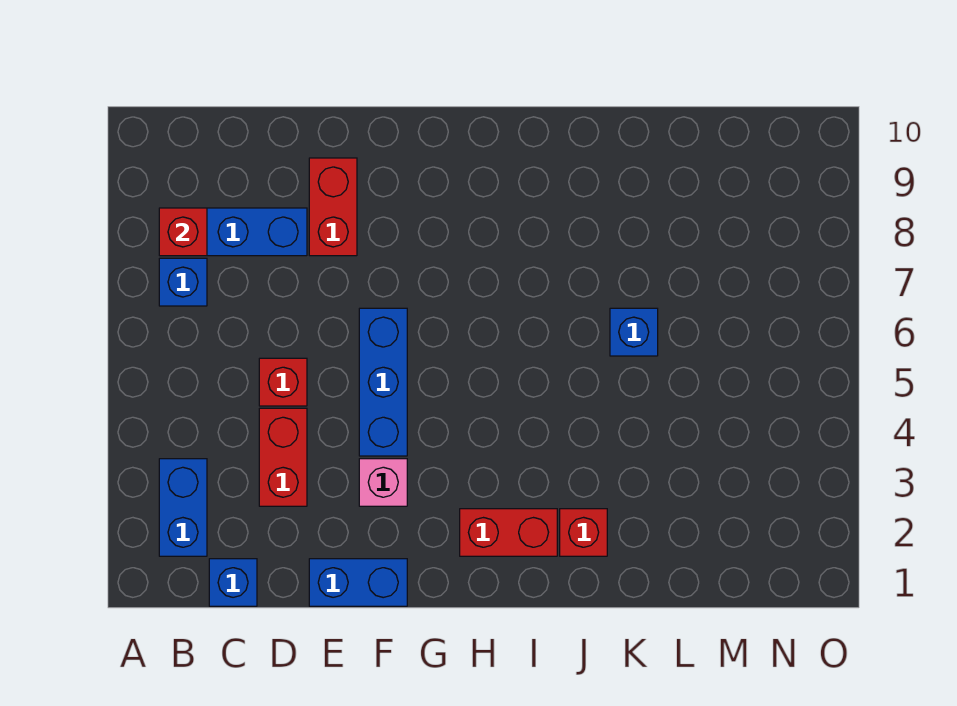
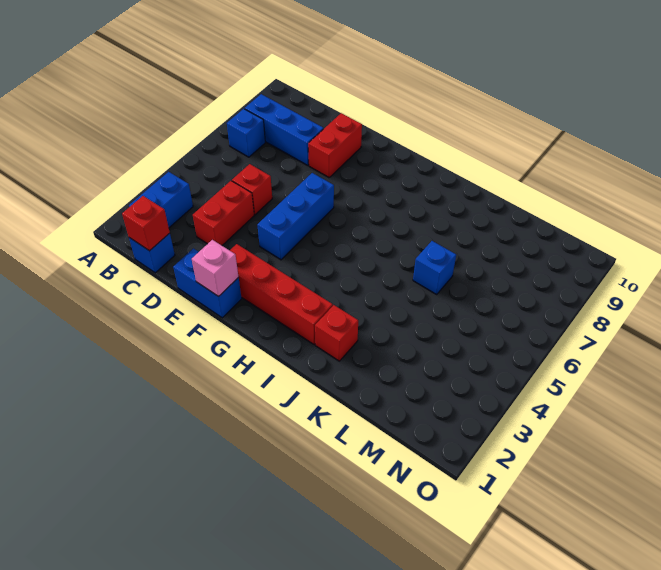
red 1x1 brick [159,208,207,256] -> red 1x1 brick moved to [122,196,170,251]
pink 1x1 brick [359,459,407,506] -> pink 1x1 brick moved to [192,240,239,296]
red 1x2 brick [460,509,557,556] -> red 1x4 brick [230,244,333,345]

